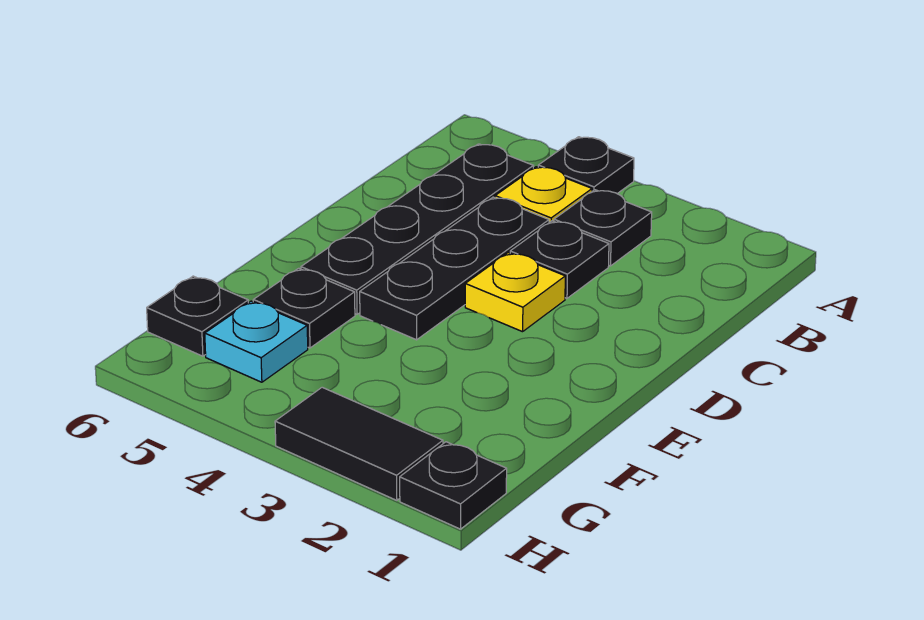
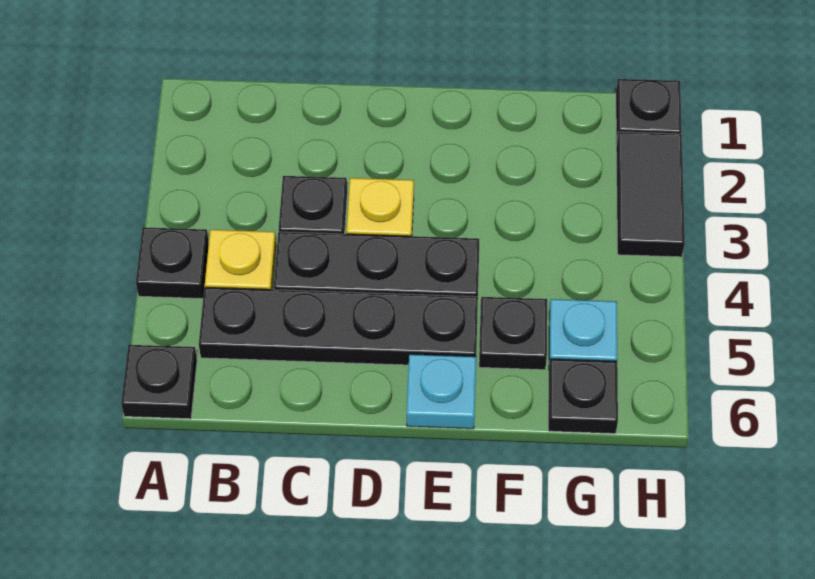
black 1x1 plate [554,190,652,266] -> black 1x1 plate moved to [121,345,197,419]
none -> cyan 1x1 plate [407,354,476,429]

